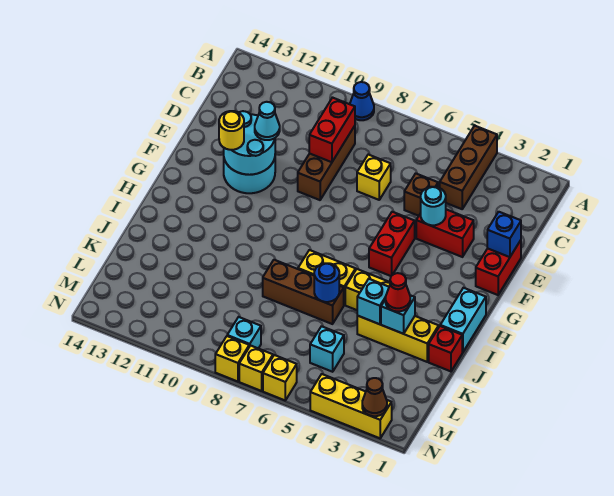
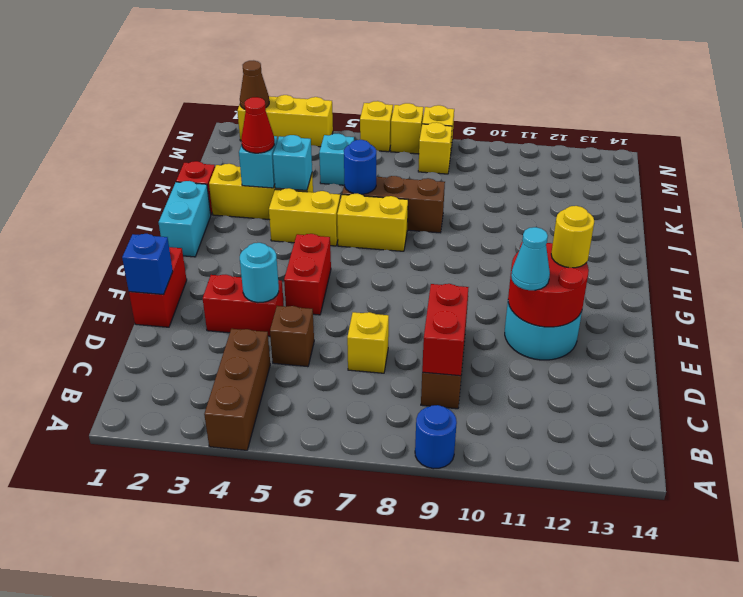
blue 1x1 cone [350,82,374,120] -> blue 1x1 round brick [415,405,457,469]
cyan 2x2 round brick [224,111,275,175] -> red 2x2 round brick [508,242,589,327]
cyan 1x1 brick [227,317,261,348] -> yellow 1x1 brick [418,122,452,174]

